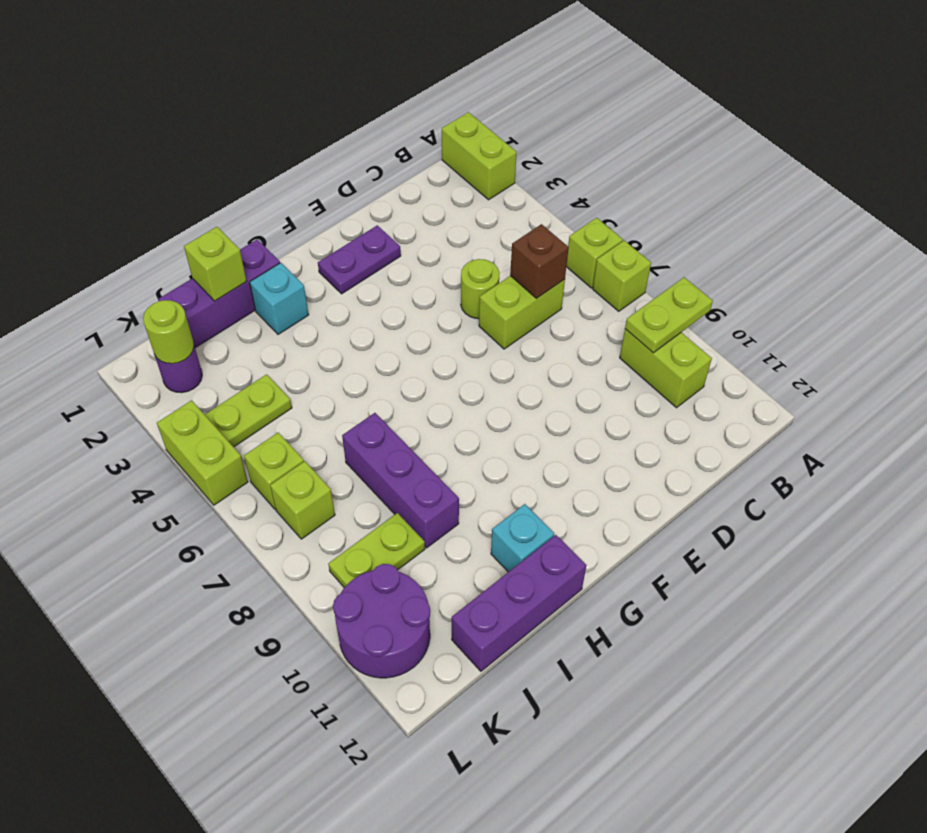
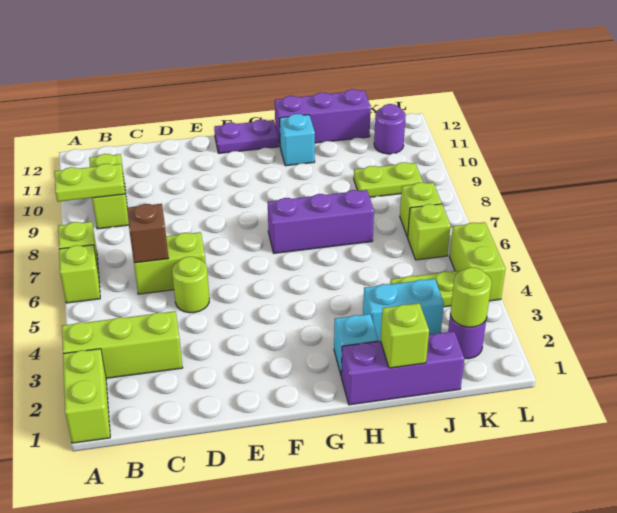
none -> lime 1x3 brick [62,311,183,378]
purple 1x2 plate [318,225,401,294] -> purple 1x2 plate moved to [214,119,279,153]
none -> cyan 1x2 brick [363,279,444,341]
purple 1x3 brick [342,413,459,548] -> purple 1x3 brick turned to [268,190,374,253]
purple 2x2 round brick [333,564,430,678] -> purple 1x1 round brick [374,104,406,154]

